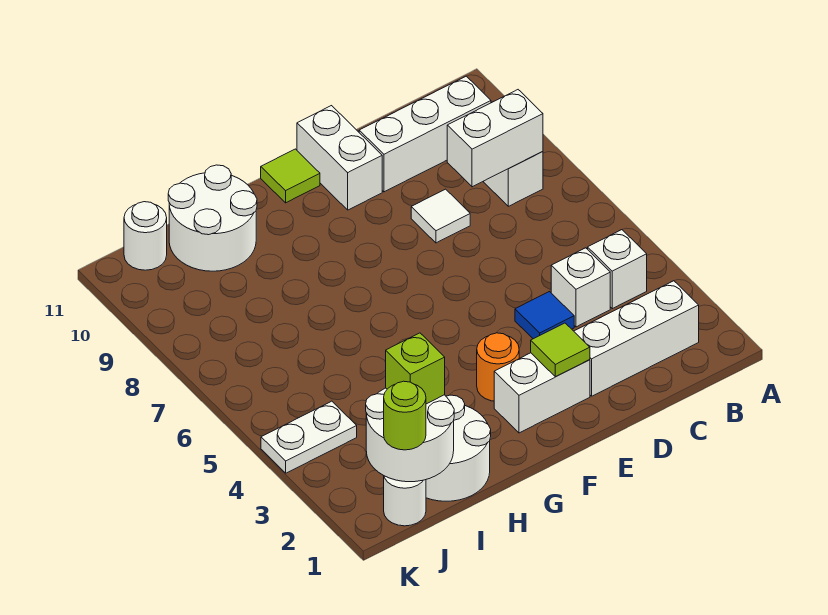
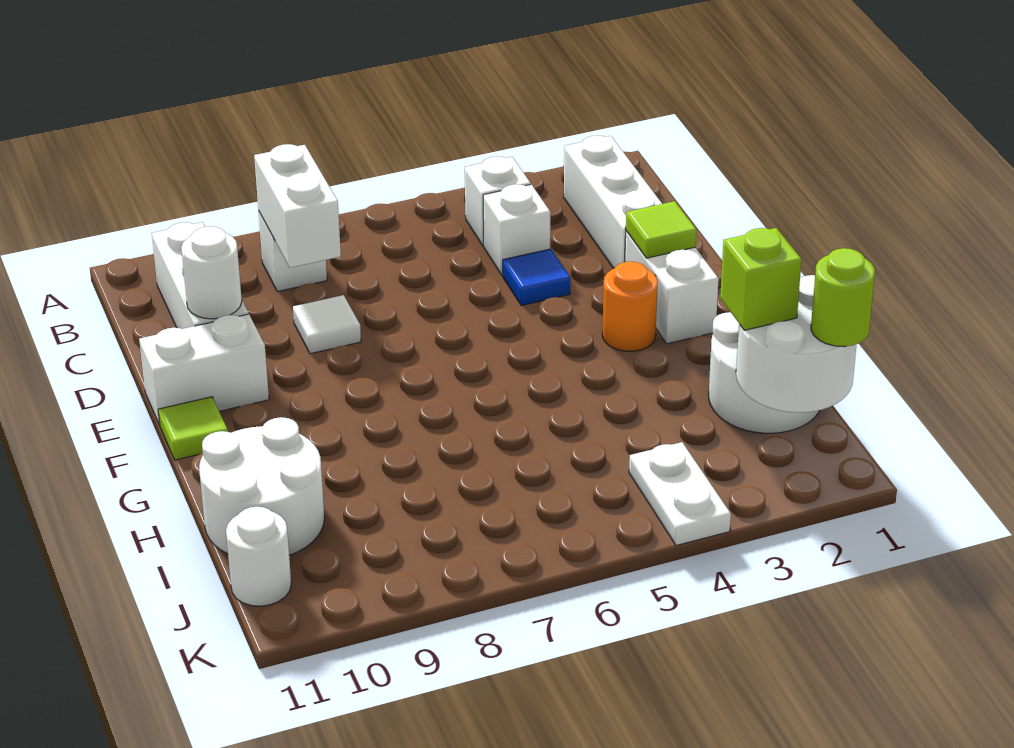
white 1x1 round brick [384,476,426,526] -> white 1x1 round brick moved to [181,226,242,319]

